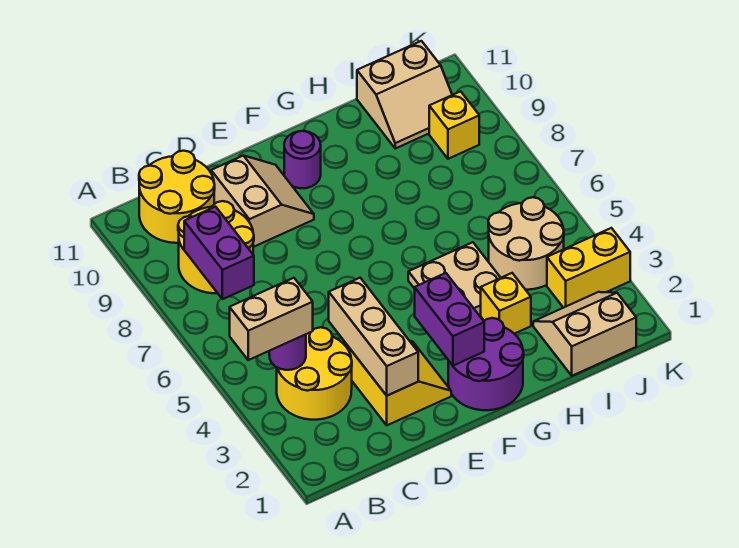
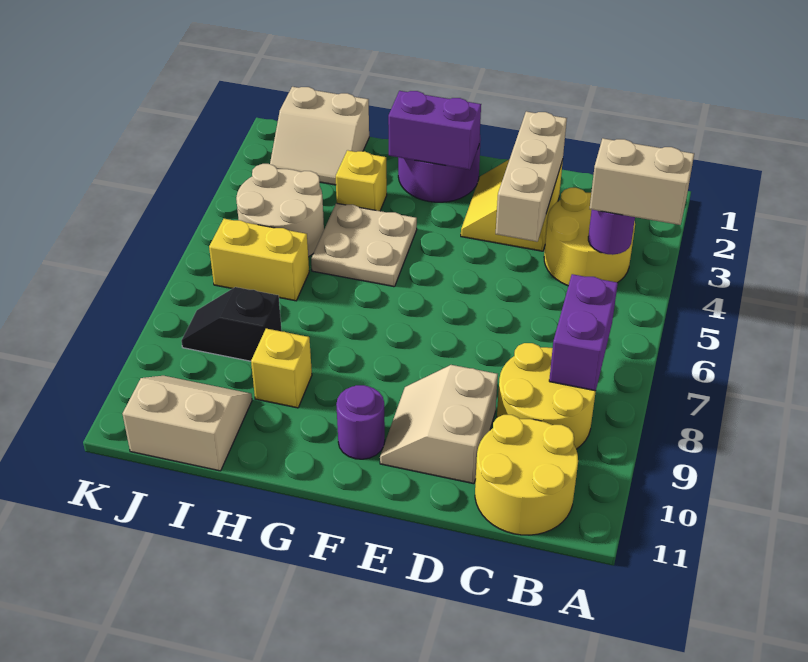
purple 1x2 brick [415,273,484,366] -> purple 1x2 brick turned to [388,91,481,170]
none -> black 1x2 slope [181,287,282,361]
yellow 1x2 brick [547,228,630,308] -> yellow 1x2 brick moved to [209,219,309,301]
yellow 1x1 brick [429,91,479,159] -> yellow 1x1 brick moved to [251,329,312,408]

